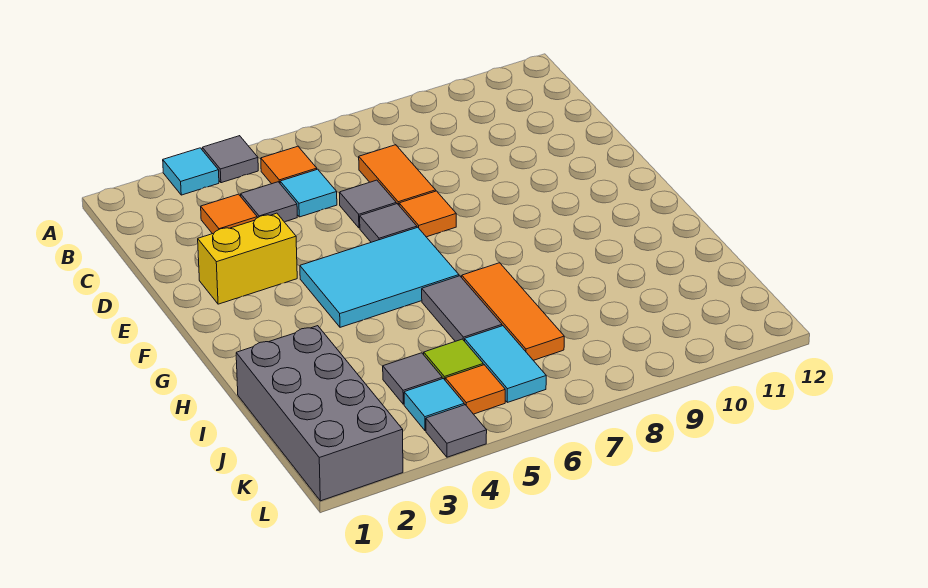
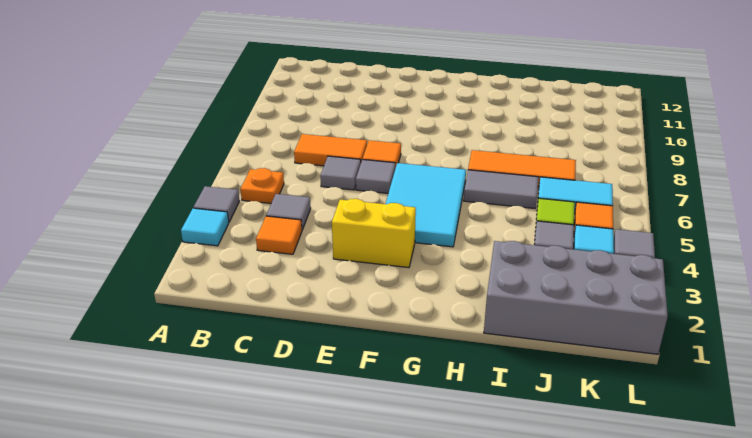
orange 1x1 tile [261,146,317,184] -> orange 1x1 plate [240,168,284,203]
cyan 1x1 tile [280,169,337,217] -> none
yellow 1x2 brick [198,213,297,304] -> yellow 1x2 brick turned to [332,199,416,268]

